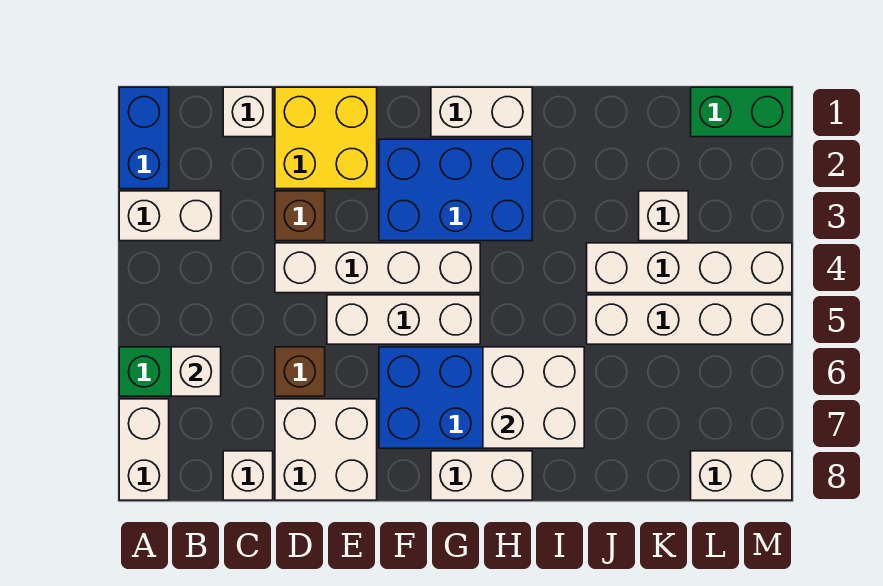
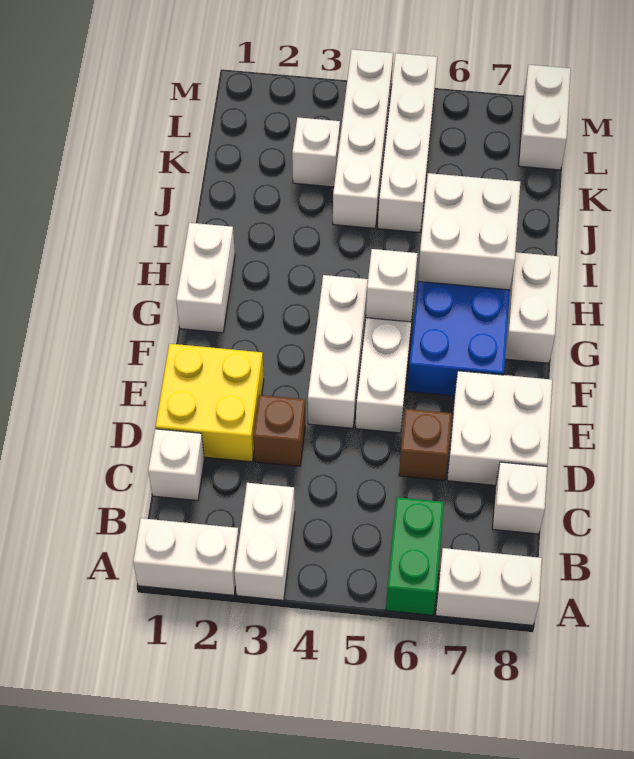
blue 1x2 brick [119,87,169,189] -> white 1x2 brick [133,518,239,595]
white 1x1 brick [171,347,221,396] -> white 1x1 brick moved to [366,249,418,322]
white 1x4 brick [275,243,480,293] -> white 1x3 brick [308,275,368,428]
blue 2x3 brick [379,139,532,241] -> none
green 1x2 brick [691,87,792,137] -> none

